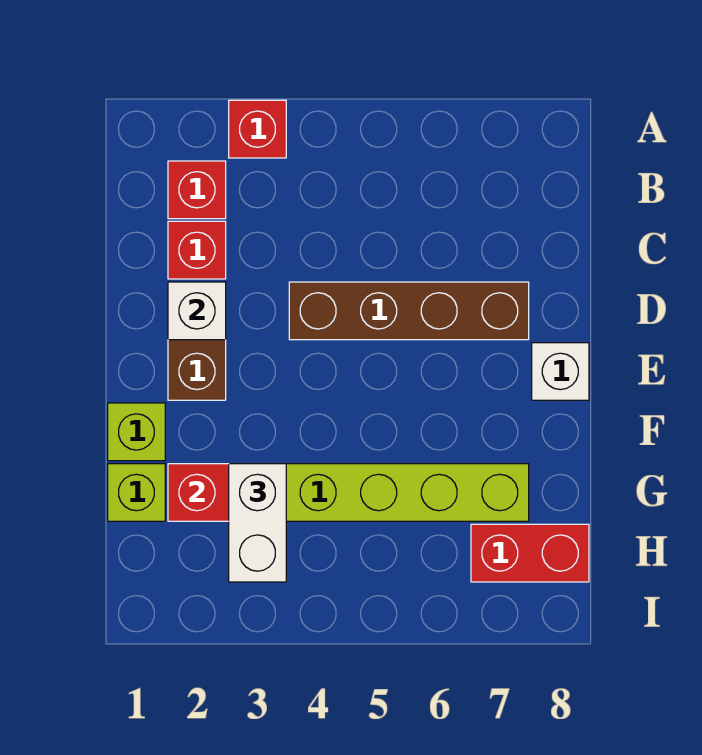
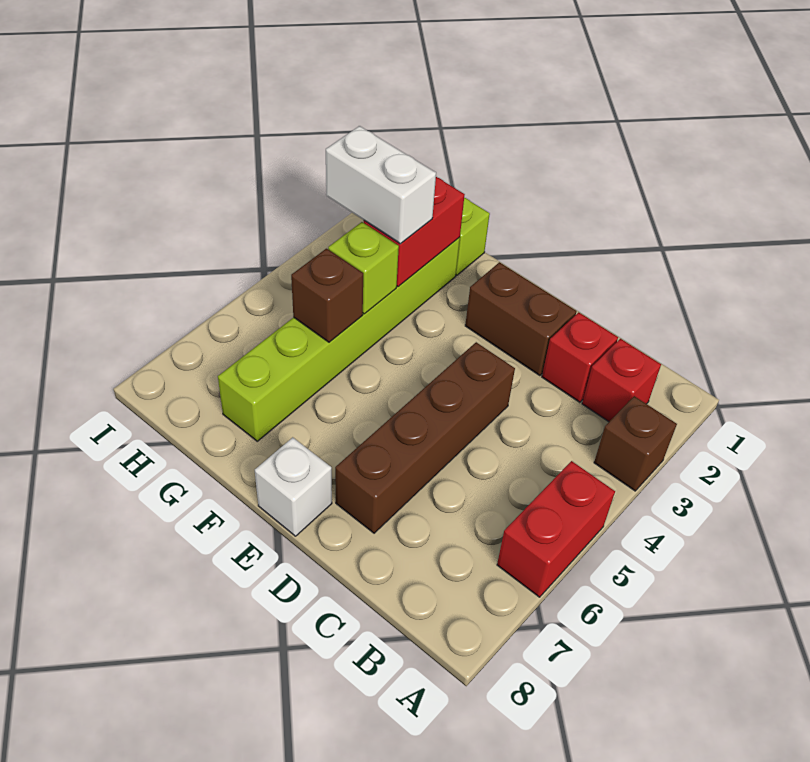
red 1x1 brick [229,100,286,158] -> brown 1x1 brick [594,396,677,491]
white 1x1 brick [168,282,226,340] -> none
lime 1x1 brick [108,403,165,461] -> lime 1x1 brick moved to [328,222,399,314]
none -> brown 1x1 brick [291,249,363,342]
red 1x2 brick [471,524,589,582] -> red 1x2 brick moved to [497,461,615,597]

